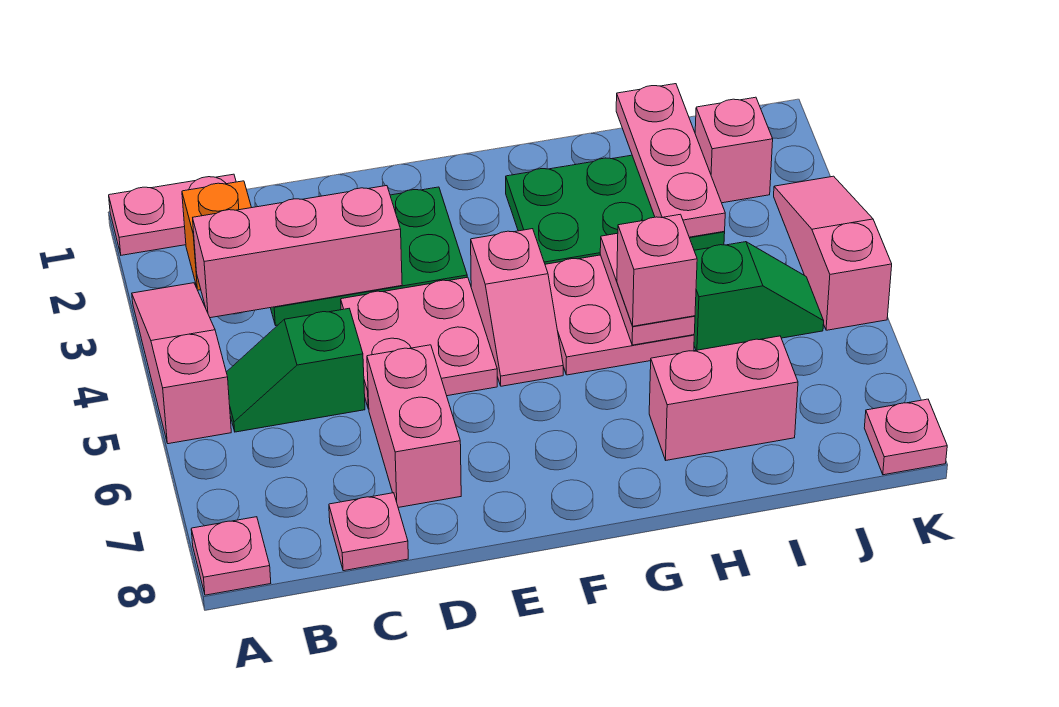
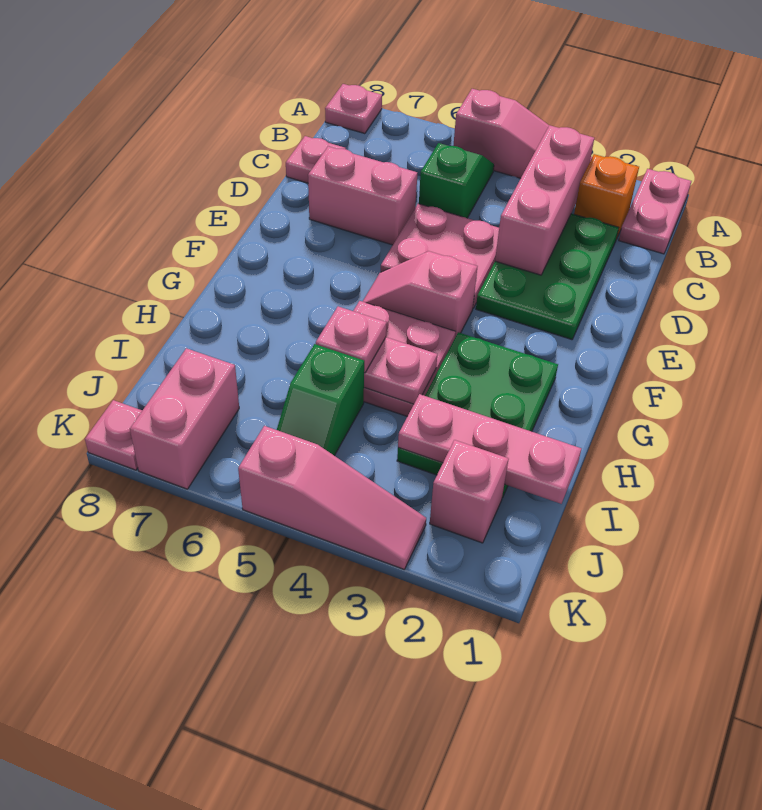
pink 1x1 brick [617,214,697,326] -> pink 1x1 plate [316,306,387,373]
pink 1x2 brick [649,336,798,460] -> pink 1x2 brick moved to [130,348,239,489]

